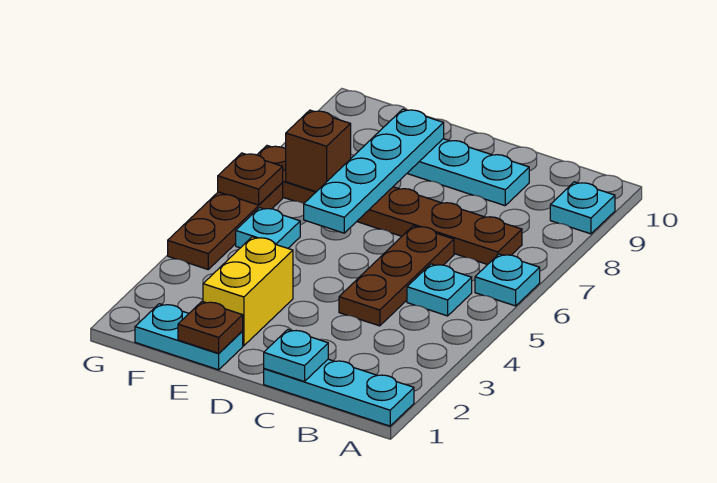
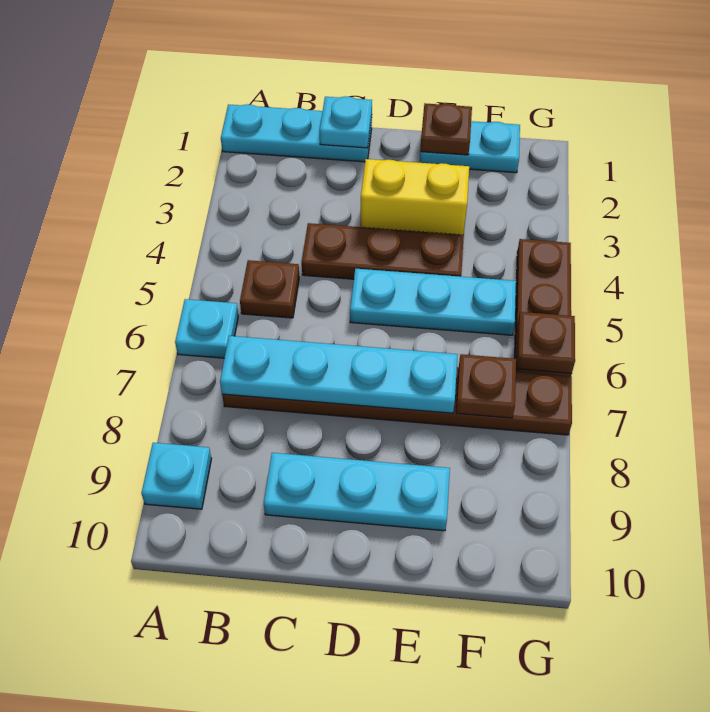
cyan 1x1 plate [407,264,472,316] -> brown 1x1 plate [240,260,299,318]
brown 1x3 plate [339,226,454,326] -> brown 1x3 plate turned to [302,223,464,279]
yellow 1x2 brick [203,237,293,346] -> yellow 1x2 brick turned to [361,159,469,235]
cyan 1x4 plate [304,109,444,233] -> cyan 1x4 plate turned to [220,336,458,413]
cyan 1x1 plate [236,208,300,248] -> cyan 1x3 plate [350,269,516,335]
brown 1x1 brick [286,110,351,192] -> brown 1x1 plate [456,354,516,418]

